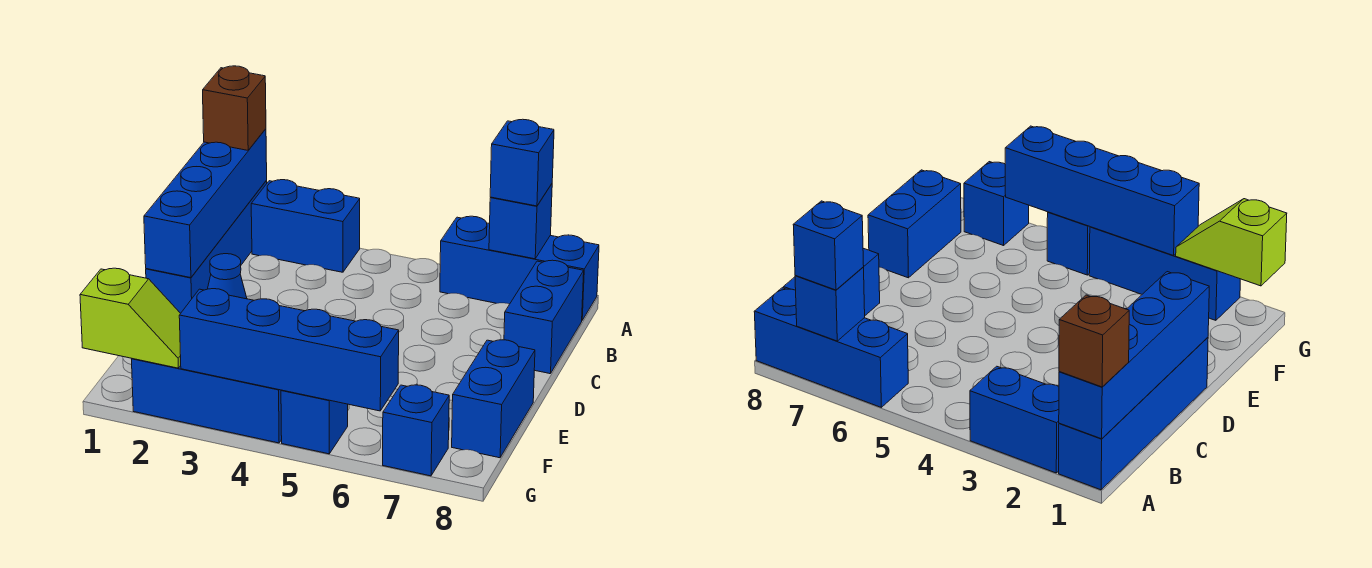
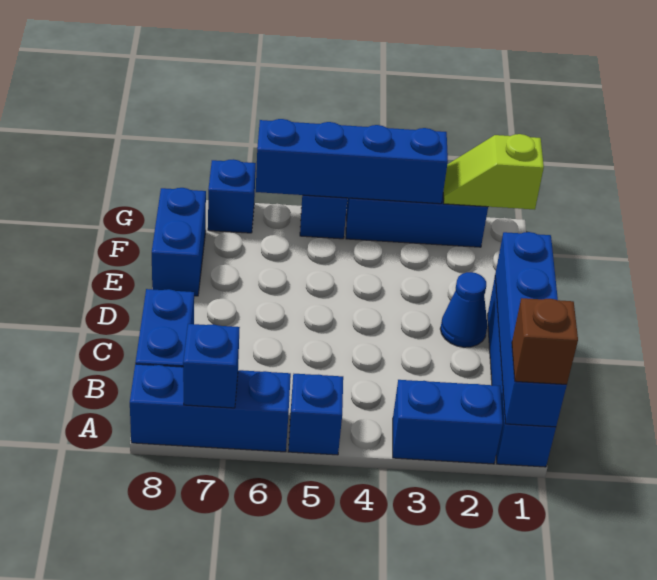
blue 1x1 brick [490,119,554,206] -> blue 1x1 brick moved to [288,374,343,455]

